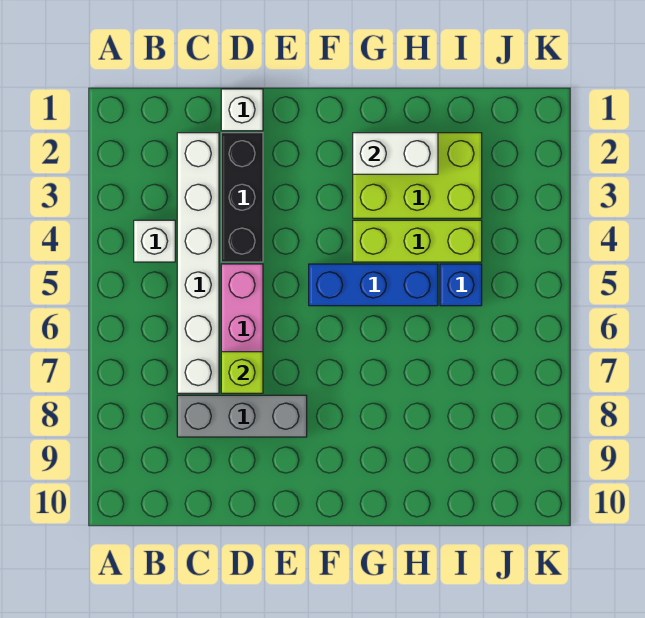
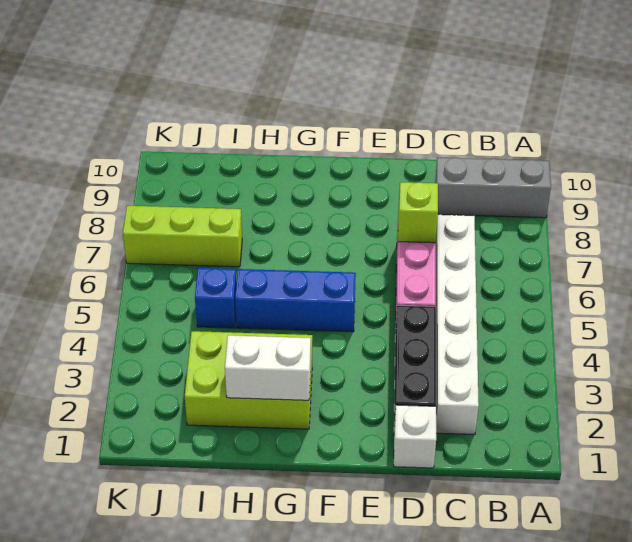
white 1x1 brick [134,220,175,262] -> none
grey 1x3 brick [177,395,307,437] -> grey 1x3 brick moved to [435,157,551,218]
lime 1x3 brick [353,220,482,262] -> lime 1x3 brick moved to [123,206,242,267]

